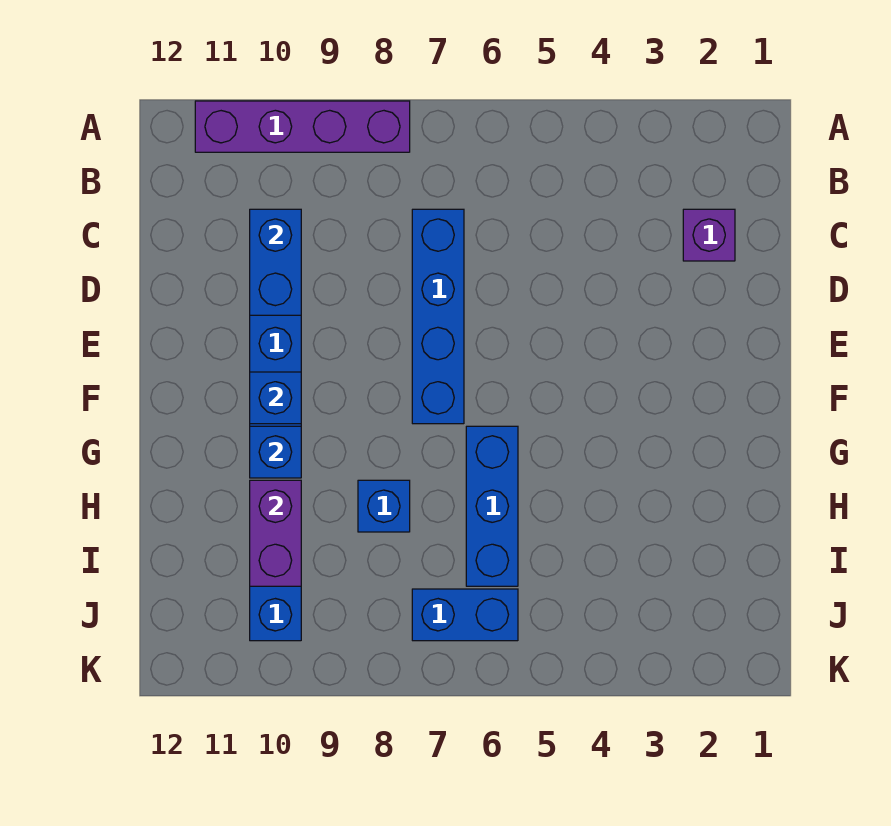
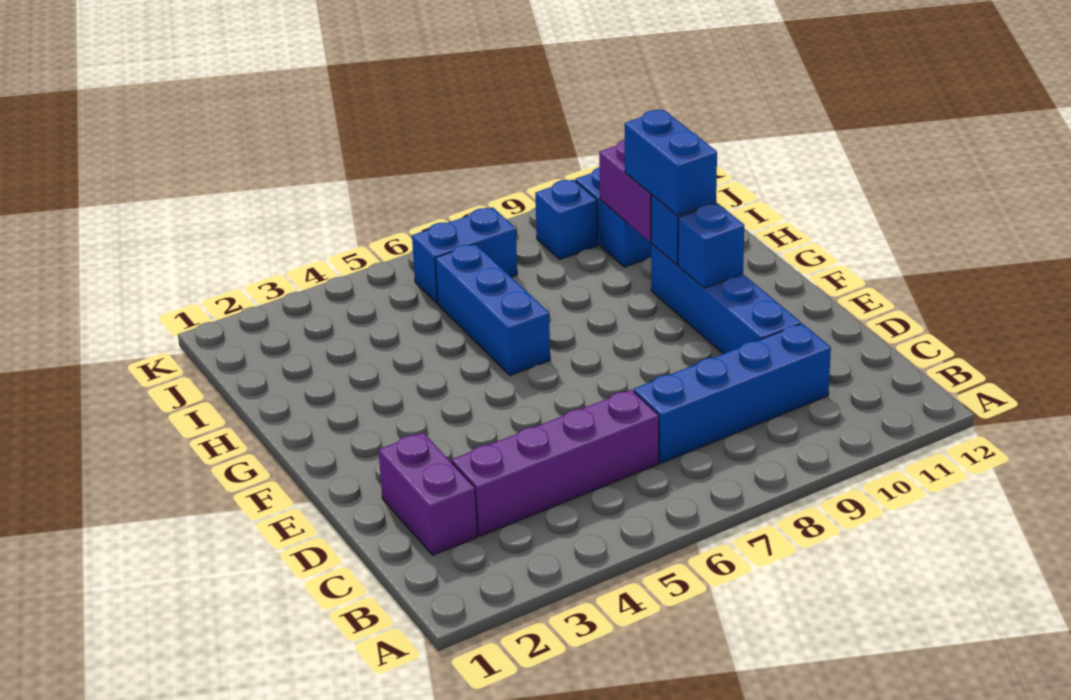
purple 1x4 brick [195,101,410,152] -> purple 1x4 brick moved to [452,390,659,536]
purple 1x1 brick [683,209,735,261] -> purple 1x2 brick [379,433,477,555]
blue 1x4 brick [412,209,464,424] -> blue 1x4 brick turned to [634,324,831,463]
blue 1x2 brick [250,209,301,315] -> blue 1x2 brick moved to [625,110,717,215]
blue 1x1 brick [358,480,410,532] -> blue 1x1 brick moved to [535,180,597,259]

